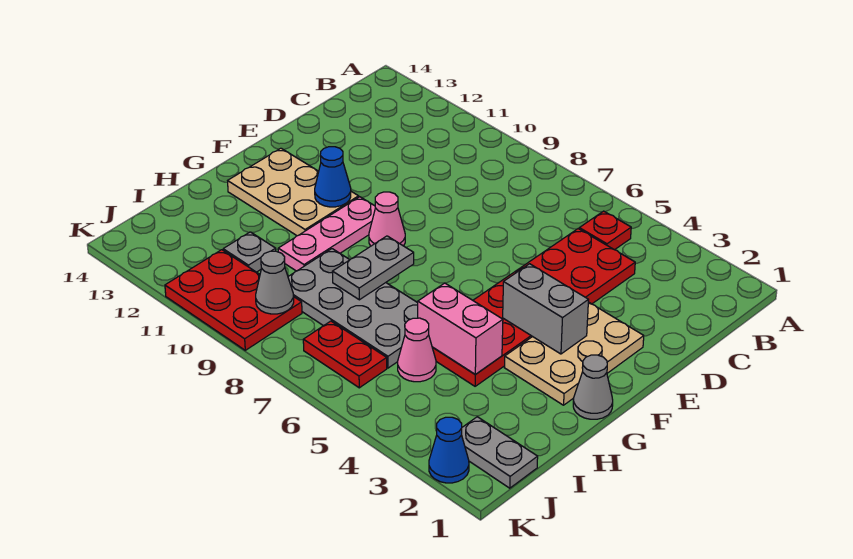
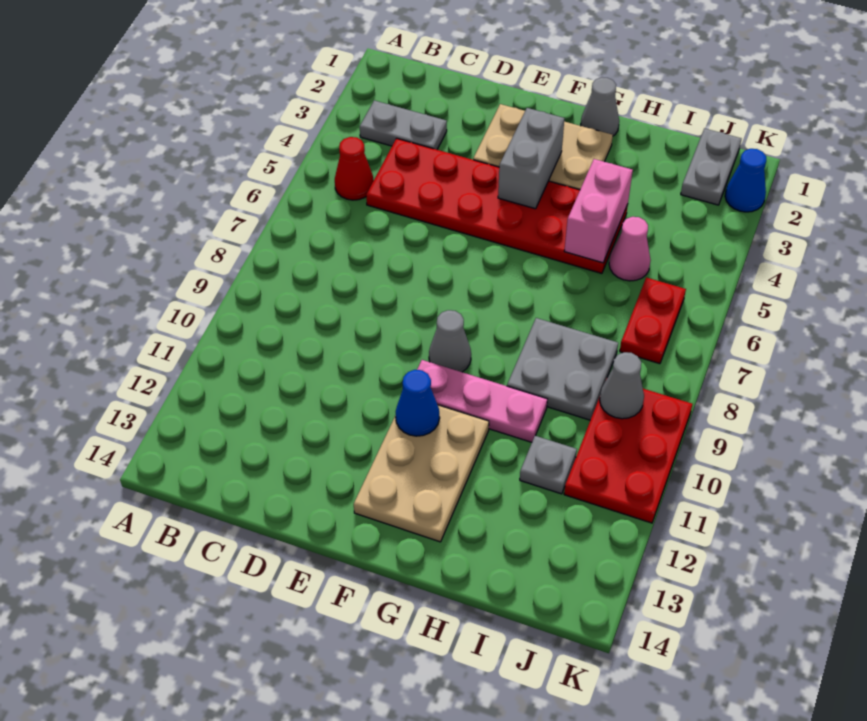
red 1x1 plate [579,211,631,250] -> red 1x1 cone [335,137,374,200]
pink 1x1 cone [369,192,405,246] -> grey 1x1 cone [429,310,471,372]
grey 1x2 plate [332,236,414,300] -> grey 1x2 plate moved to [360,100,447,150]
grey 2x4 plate [288,249,418,368] -> grey 2x2 plate [507,318,618,420]

